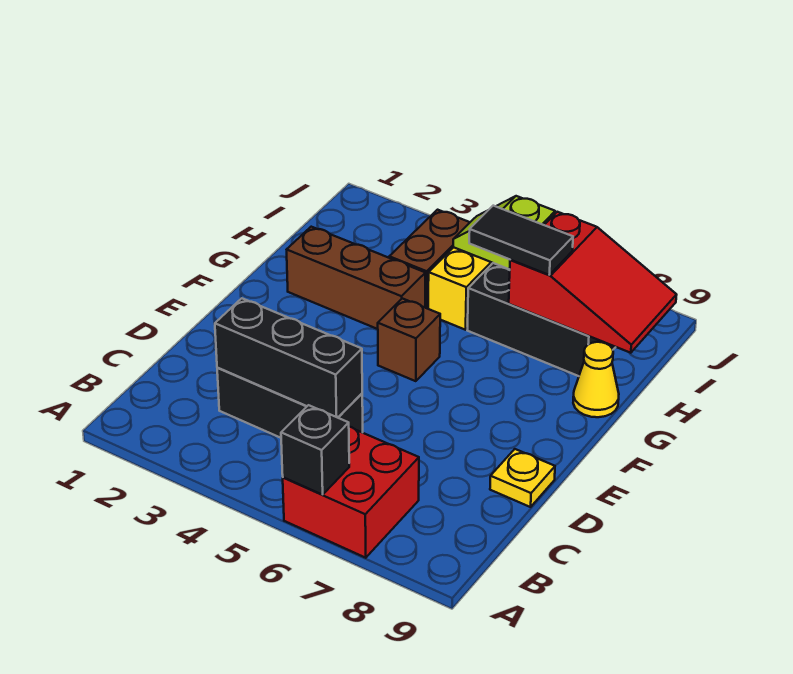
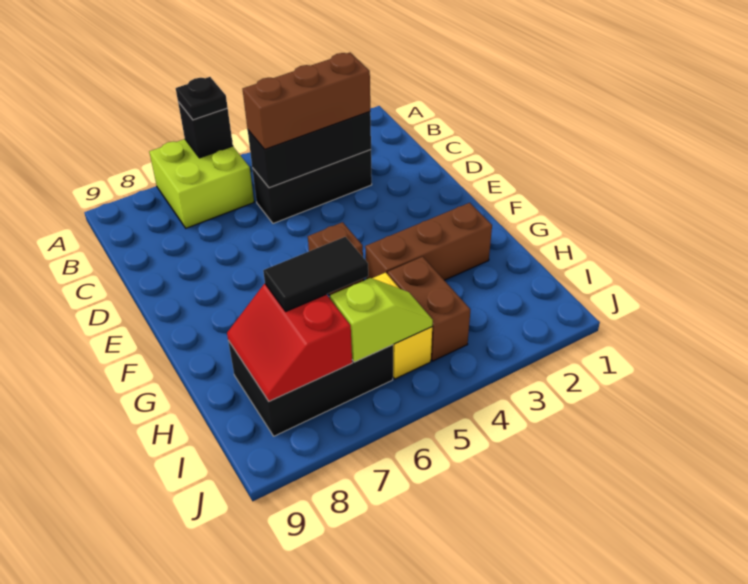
red 2x2 brick [283,427,419,558] -> lime 2x2 brick [149,139,254,228]
none -> black 1x1 plate [176,77,228,120]
none -> brown 1x3 brick [243,53,370,149]
yellow 1x1 plate [490,449,555,507] -> none
yellow 1x1 cone [573,342,619,417] -> none
red 2x3 slope [509,212,676,353] -> red 2x2 slope [227,284,352,401]

